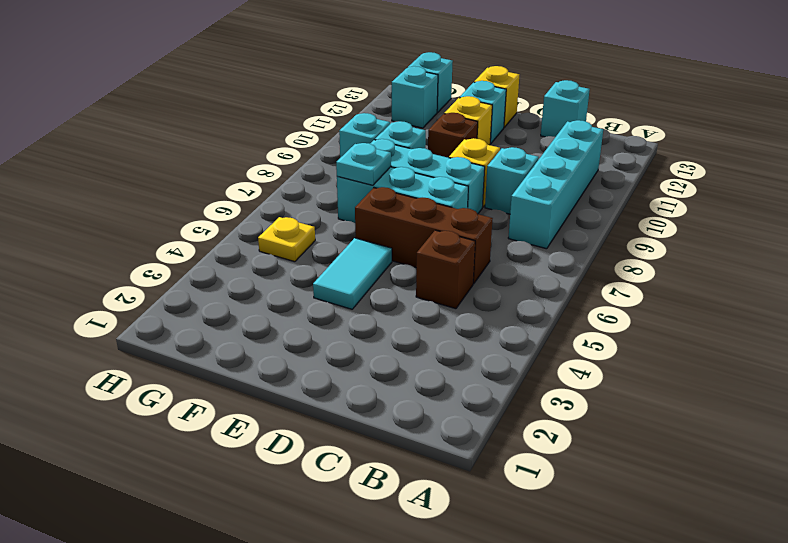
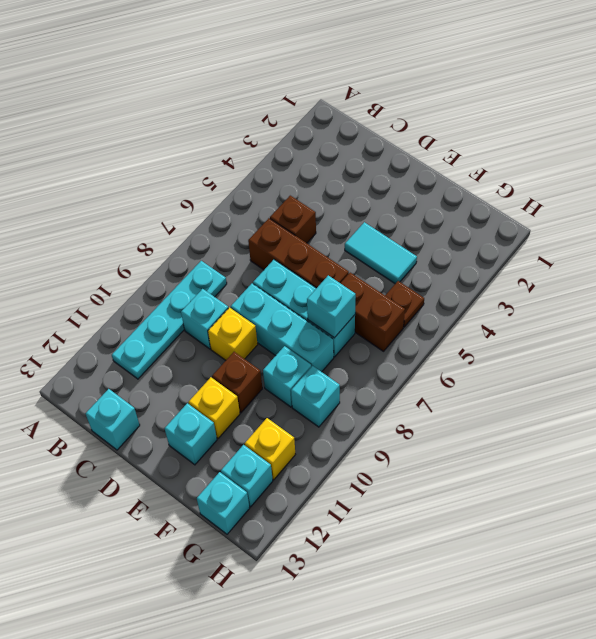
cyan 1x4 brick [508,120,603,249] -> cyan 1x4 plate [112,261,227,379]
cyan 1x2 tile [313,238,392,309] -> cyan 1x2 tile turned to [345,222,417,284]
yellow 1x1 brick [474,66,519,127] -> yellow 1x1 brick moved to [245,418,295,480]
none -> brown 1x2 brick [341,273,405,351]
cyan 1x1 plate [336,143,391,185] -> cyan 1x1 brick [307,275,356,338]
yellow 1x1 plate [258,217,315,262] -> brown 1x1 plate [385,281,424,327]

